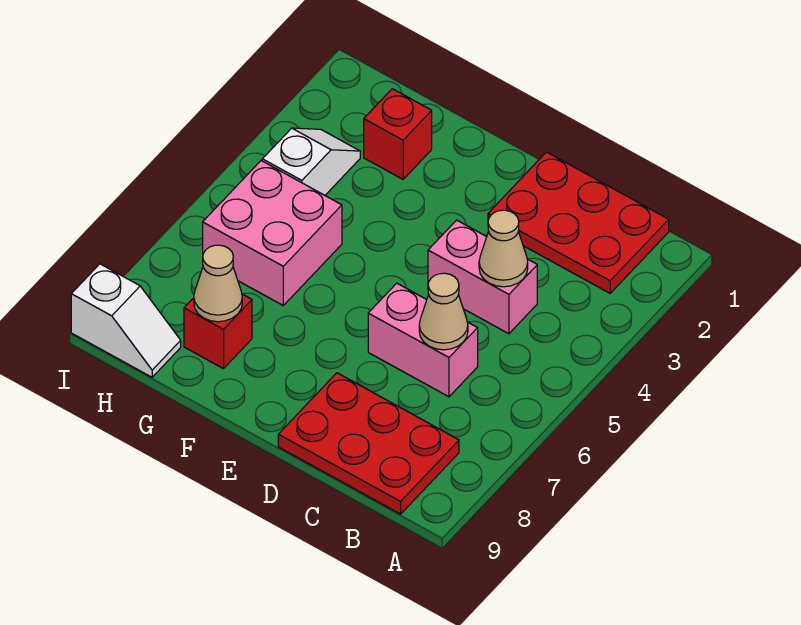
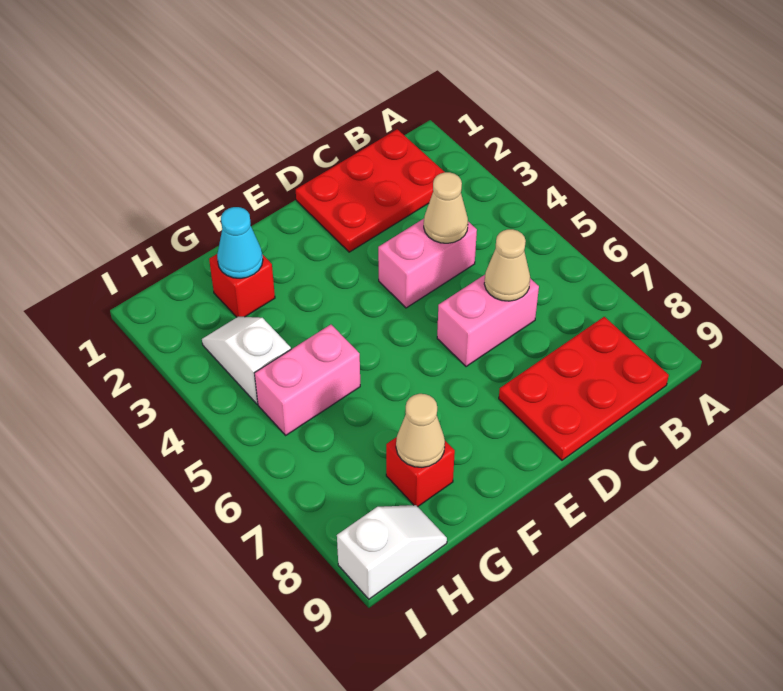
none -> cyan 1x1 cone [217,207,263,278]
pink 2x2 brick [203,161,342,305] -> pink 1x2 brick [255,325,360,435]

